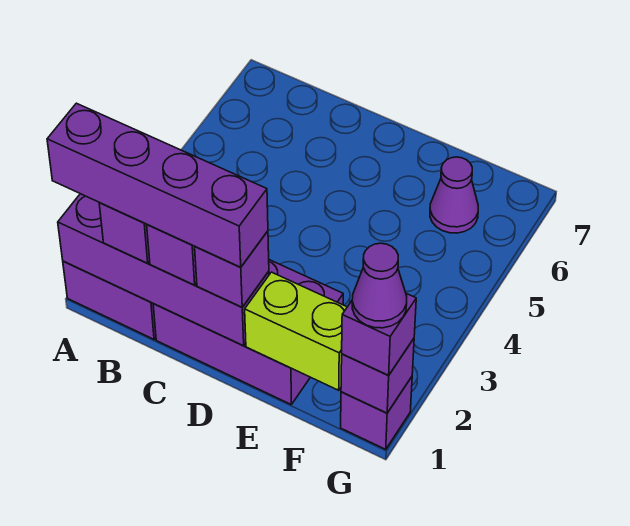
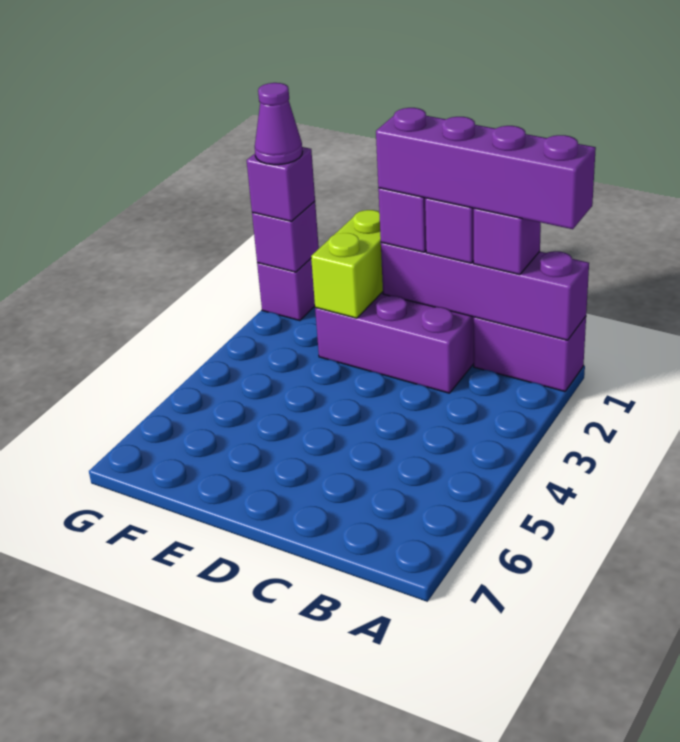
lime 1x2 brick [245,272,347,390] -> lime 1x2 brick turned to [311,210,383,318]
purple 1x1 cone [430,157,478,233] -> none

